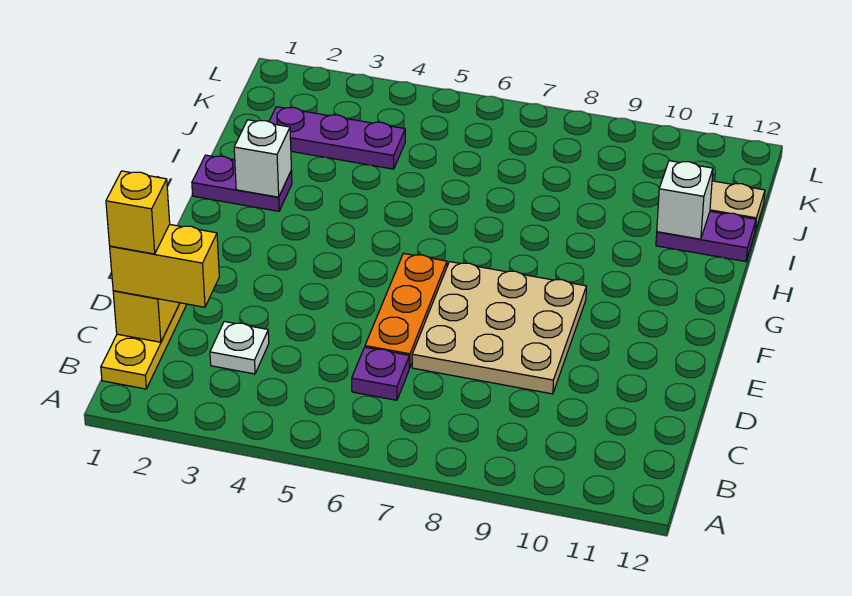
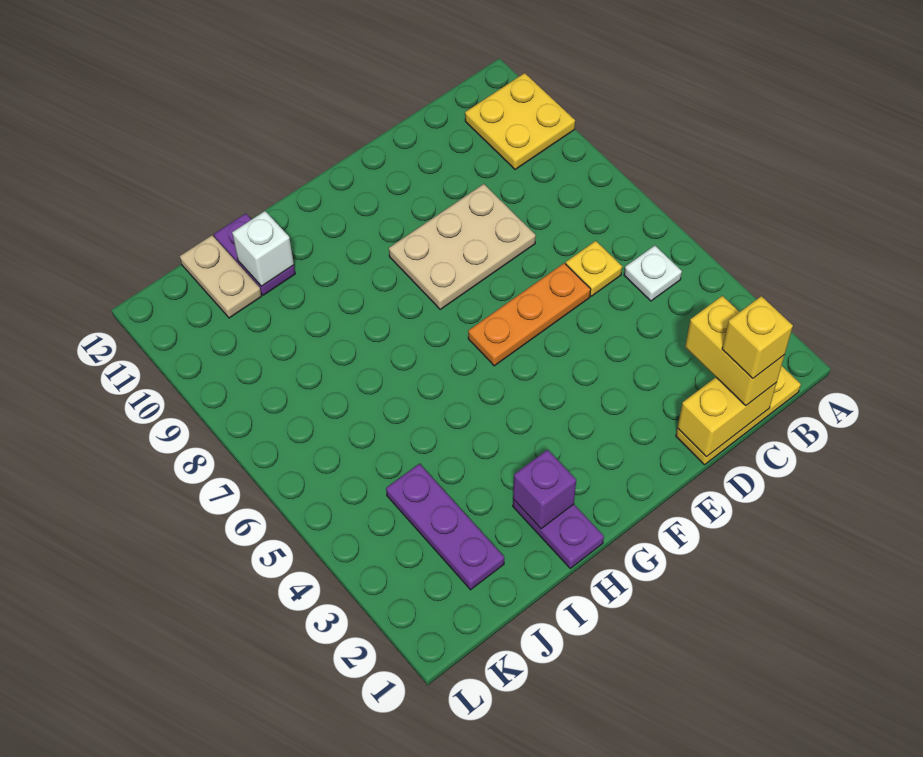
none -> yellow 2x2 plate [465,73,575,170]
white 1x1 plate [210,322,269,374] -> white 1x1 plate moved to [624,246,682,301]
purple 1x1 plate [352,347,409,400] -> yellow 1x1 plate [566,241,622,296]
tan 3x3 plate [412,262,586,394] -> tan 2x3 plate [389,184,536,309]
white 1x1 brick [234,120,291,197] -> purple 1x1 brick [513,450,576,529]

